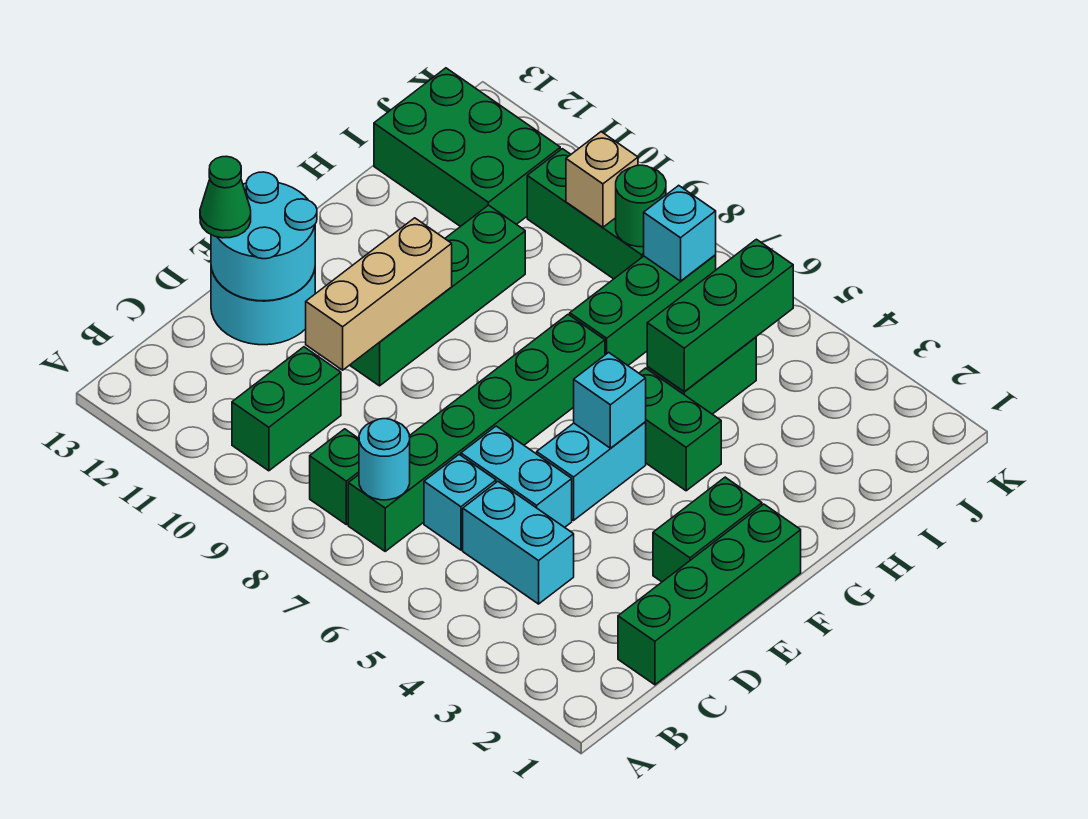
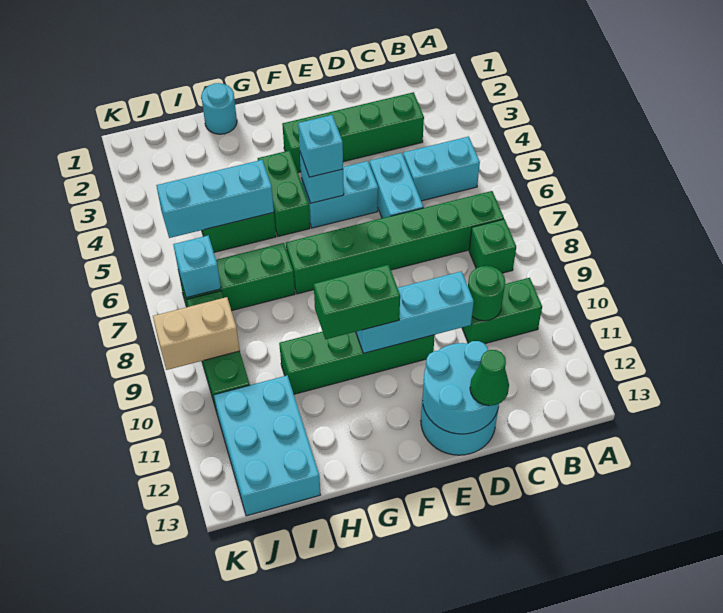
cyan 1x1 round brick [359,419,410,500] -> cyan 1x1 round brick moved to [201,83,237,134]
green 1x4 brick [618,504,801,685] -> green 1x4 brick moved to [282,92,424,173]
cyan 1x2 brick [463,482,574,604] -> cyan 1x2 brick turned to [403,137,480,201]
cyan 1x1 brick [424,455,496,550] -> cyan 1x1 brick moved to [298,115,343,177]
tan 1x3 brick [306,218,452,370] -> cyan 1x3 brick [356,271,474,353]
green 1x2 brick [653,477,762,582] -> green 1x2 brick moved to [314,265,400,339]
green 1x3 brick [647,239,793,391] -> cyan 1x3 brick [156,160,274,238]
green 2x3 brick [374,68,560,227] -> cyan 2x3 brick [214,375,320,516]
green 1x1 round brick [616,165,666,247] -> green 1x1 round brick moved to [468,266,505,321]
tan 1x1 brick [566,132,638,227] -> tan 1x2 brick [153,297,240,370]

